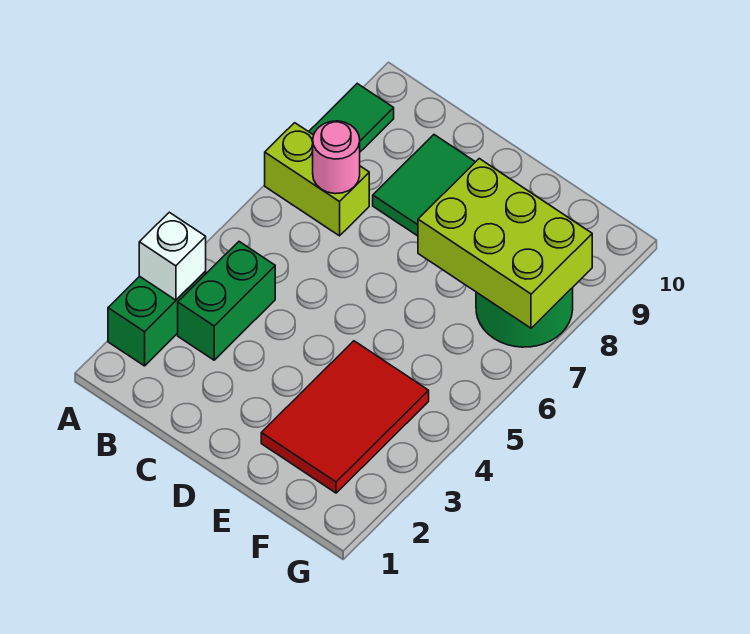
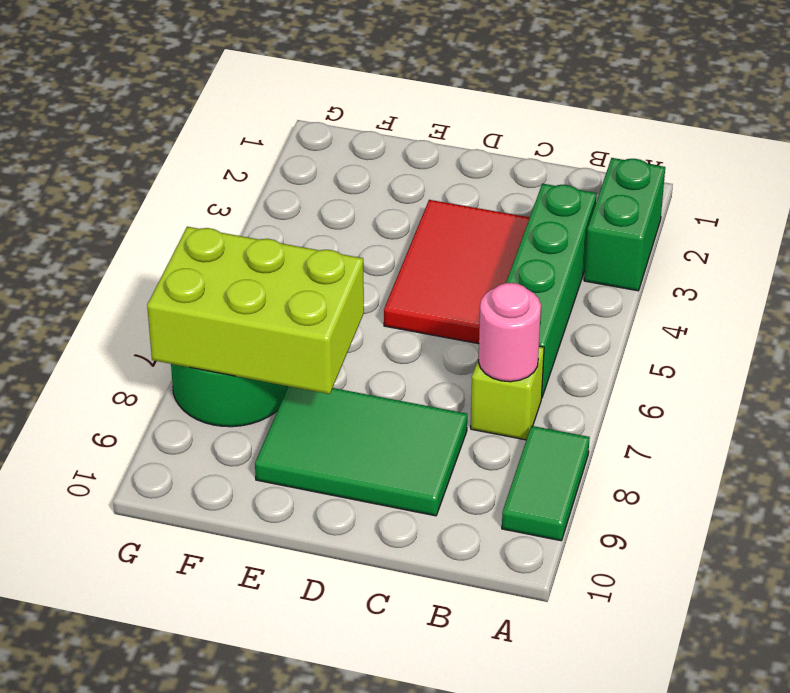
white 1x1 brick [139,212,206,300] -> none
lime 1x2 brick [265,123,369,236] -> lime 1x1 brick [471,346,544,440]
green 1x2 brick [178,242,275,360] -> green 1x4 brick [506,184,597,397]
red 2x3 tile [261,341,429,493] -> red 2x3 tile moved to [384,200,530,344]

